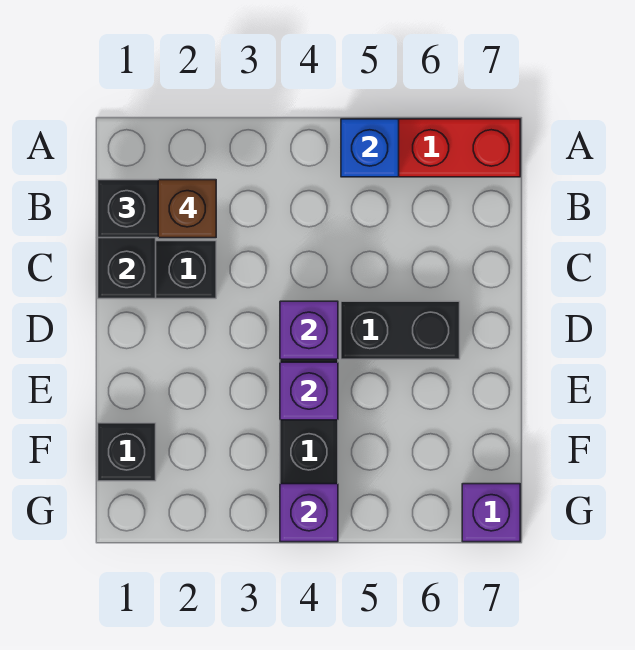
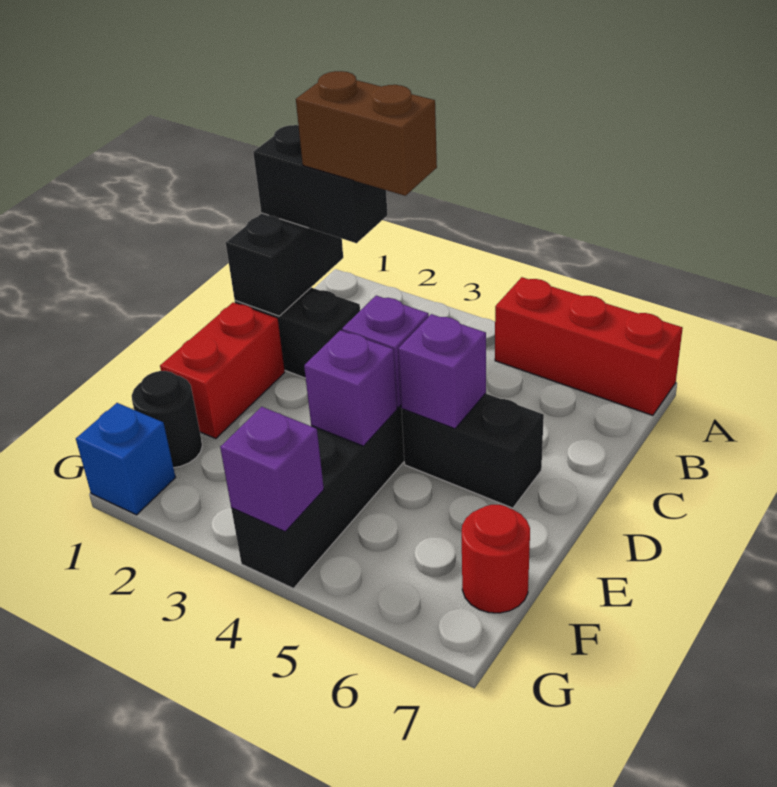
blue 1x1 brick [341,119,399,177] -> blue 1x1 brick moved to [76,403,176,515]
brown 1x1 brick [158,180,216,238] -> brown 1x2 brick [296,71,437,196]
none -> red 1x2 brick [160,302,285,439]
black 1x1 brick [98,423,156,481] -> black 1x1 round brick [132,371,202,468]
none -> red 1x1 round brick [462,505,530,613]
purple 1x1 brick [462,484,520,542] -> purple 1x1 brick moved to [398,314,486,429]

